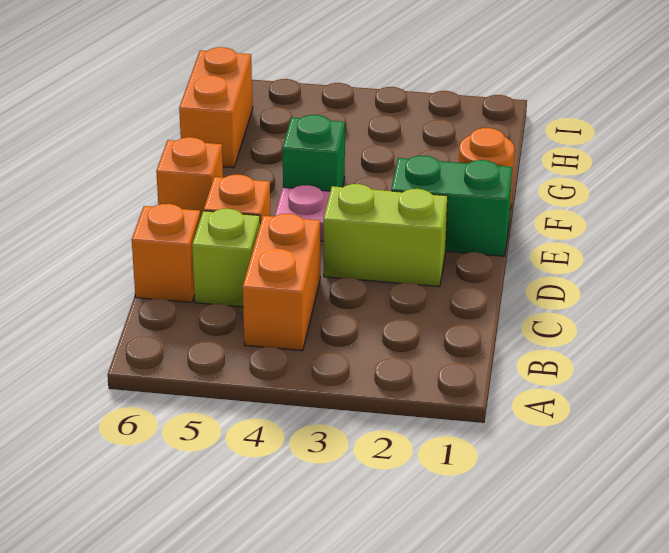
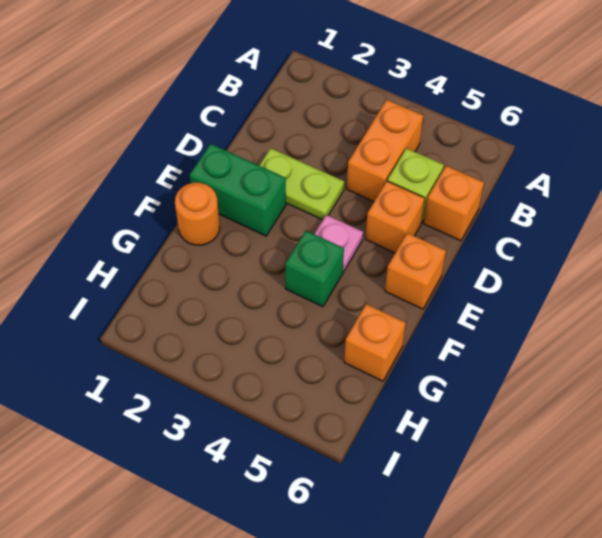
lime 1x2 brick [323,184,448,287] -> lime 1x2 plate [259,148,344,220]
orange 1x2 brick [179,47,253,168] -> orange 1x1 brick [344,304,406,381]

